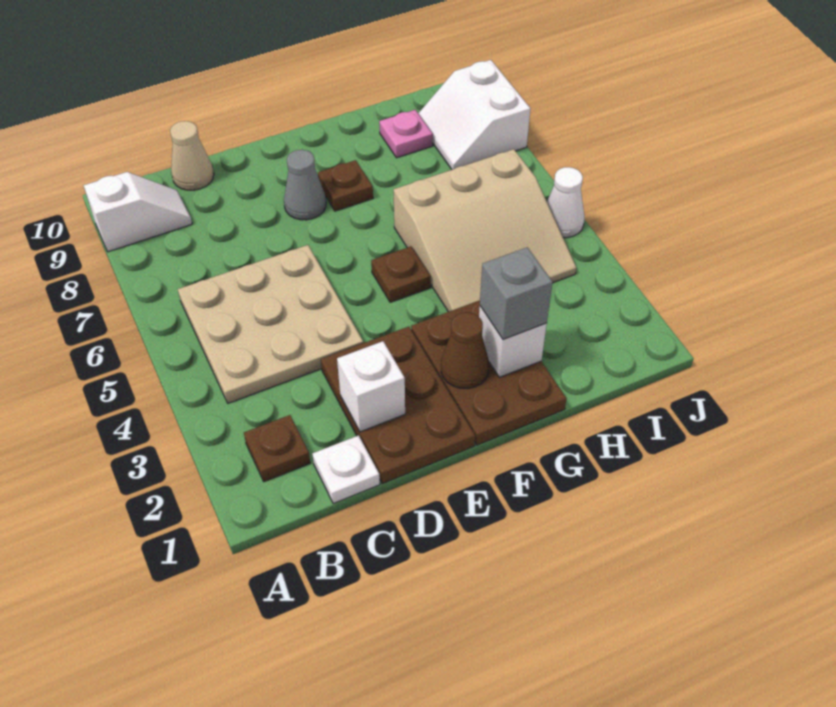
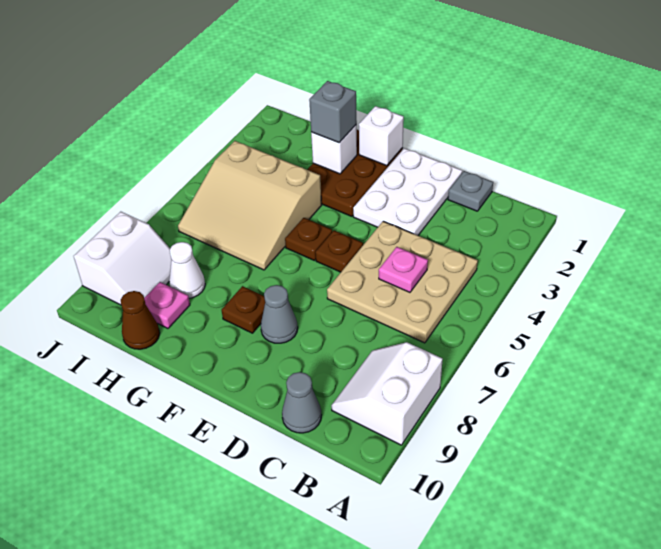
white 1x2 slope [84,172,192,252] -> white 2x2 slope [331,342,443,445]
brown 1x1 plate [244,415,310,482] -> brown 1x1 plate moved to [315,231,363,272]
white 1x1 plate [312,435,380,504] -> grey 1x1 plate [448,171,493,211]
none -> pink 1x1 plate [379,247,428,292]
tan 1x1 cone [170,121,214,190] -> grey 1x1 cone [282,372,321,433]
brown 2x3 plate [321,327,475,484] -> white 2x3 plate [353,148,462,235]
white 1x1 brick [337,341,405,432] -> white 1x1 brick moved to [359,106,404,166]
brown 1x1 cone [441,312,489,389] -> brown 1x1 cone moved to [121,291,160,349]
tan 3x3 slope [393,149,576,312] -> tan 3x3 slope turned to [178,141,322,270]
white 1x1 cone [547,167,585,238] -> white 1x1 cone moved to [169,242,205,298]

